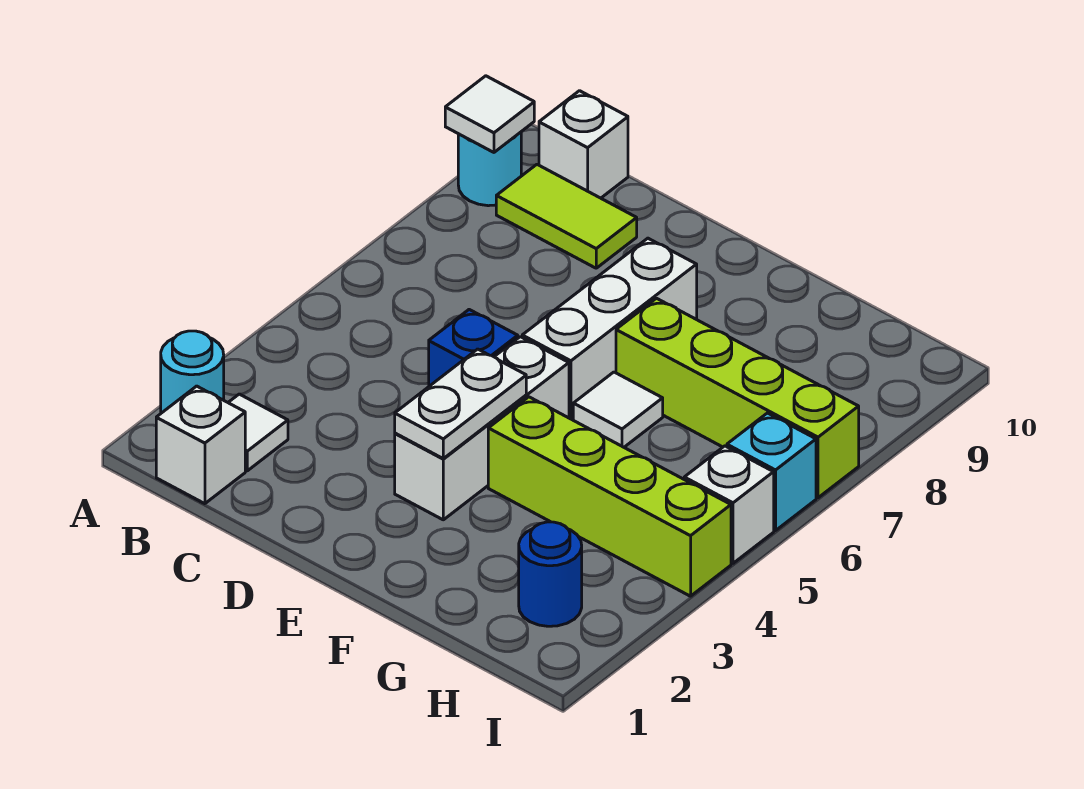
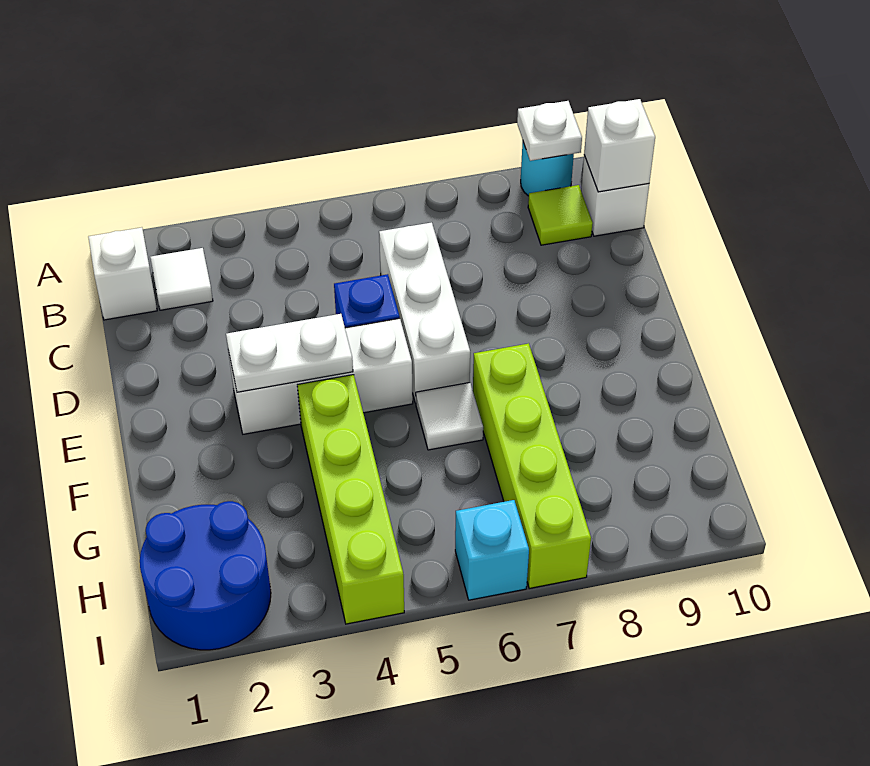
cyan 1x1 round brick [161,331,224,413] -> none
white 1x1 tile [445,76,534,152] -> white 1x1 plate [517,101,582,161]
lime 1x2 tile [496,165,637,268] -> lime 1x1 tile [528,185,593,245]
white 1x3 brick [522,238,697,420] -> white 1x3 brick turned to [379,222,470,403]
blue 1x1 round brick [519,522,582,626] -> blue 2x2 round brick [140,501,271,650]
white 1x1 brick [684,446,774,563] -> white 1x1 brick moved to [584,99,655,192]

